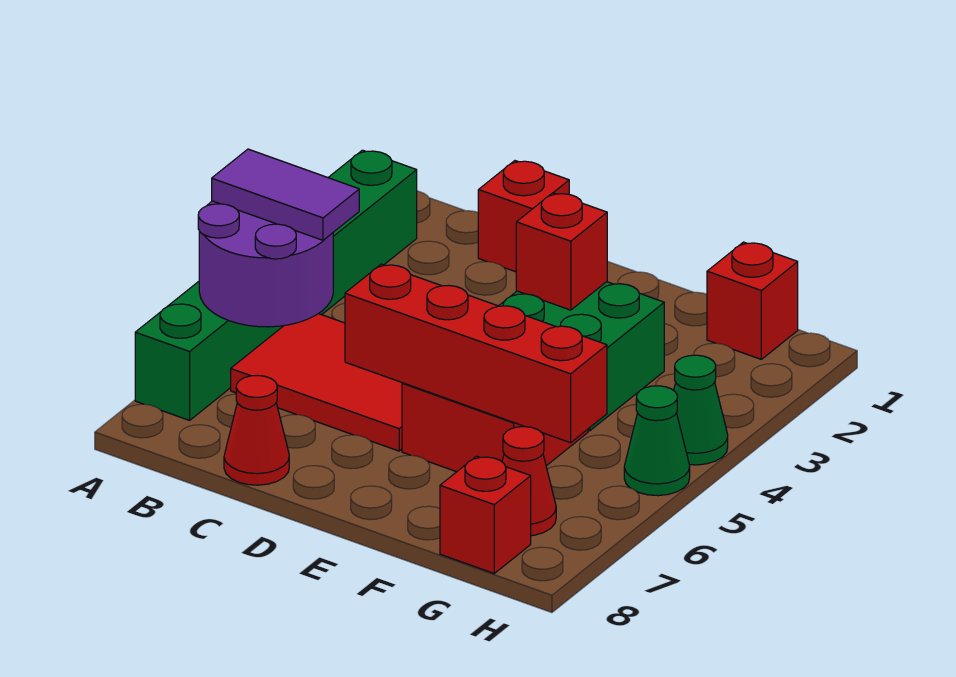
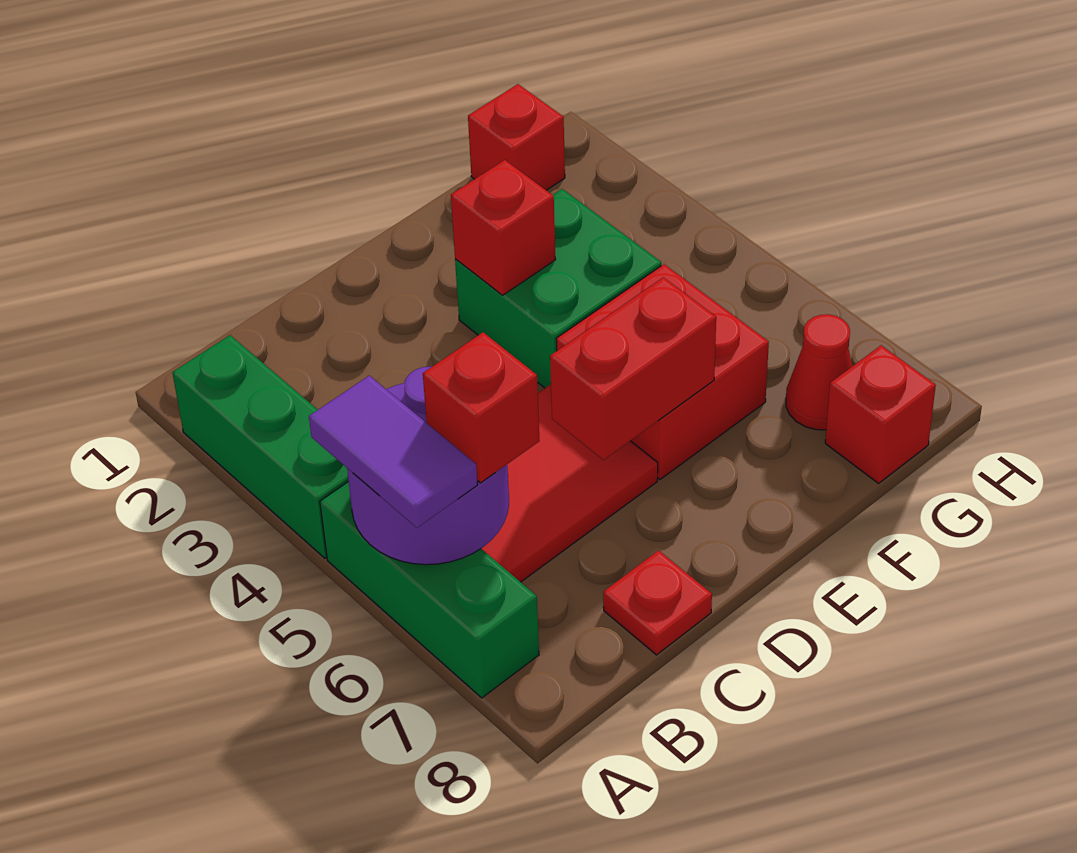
purple 1x2 tile [212,149,359,240] -> purple 1x2 tile turned to [309,376,477,528]
red 1x1 brick [478,161,569,272] -> red 1x1 brick moved to [423,333,539,483]
red 1x1 cone [224,375,289,485] -> red 1x1 plate [603,550,712,655]
red 1x4 brick [345,264,607,443] -> red 1x2 brick [550,277,716,460]
green 1x1 cone [674,355,728,465] -> none
green 1x1 cone [624,386,690,496] -> none

